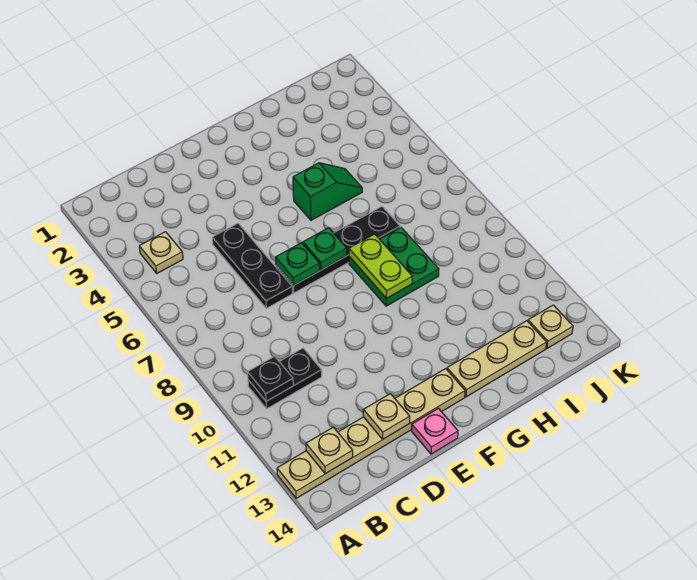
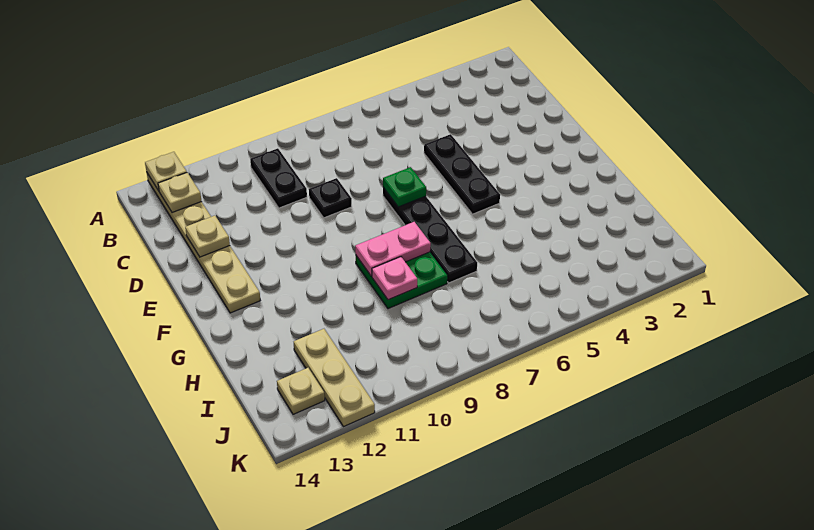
tan 1x1 plate [139,232,183,273] -> tan 1x1 plate moved to [145,152,187,191]
black 1x1 plate [248,356,293,401] -> black 1x1 plate moved to [309,178,352,218]
black 1x3 plate [212,223,292,308] -> black 1x3 plate turned to [424,134,500,214]
pink 1x1 plate [412,408,458,454] -> pink 1x1 plate moved to [372,257,417,300]
green 1x1 plate [303,228,347,270] -> none
green 1x2 slope [293,163,362,220] -> none
lime 1x2 plate [349,234,412,298] -> pink 1x2 plate [355,222,431,276]
tan 1x3 plate [447,321,547,397] -> tan 1x3 plate moved to [294,329,375,427]

